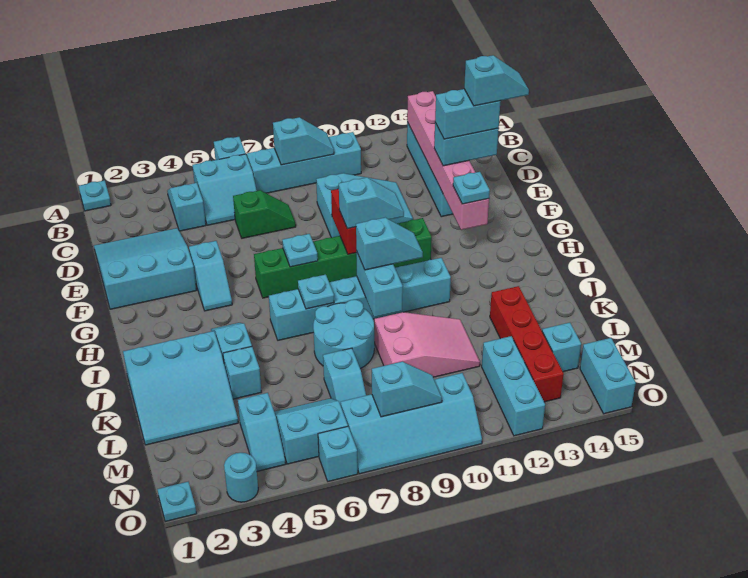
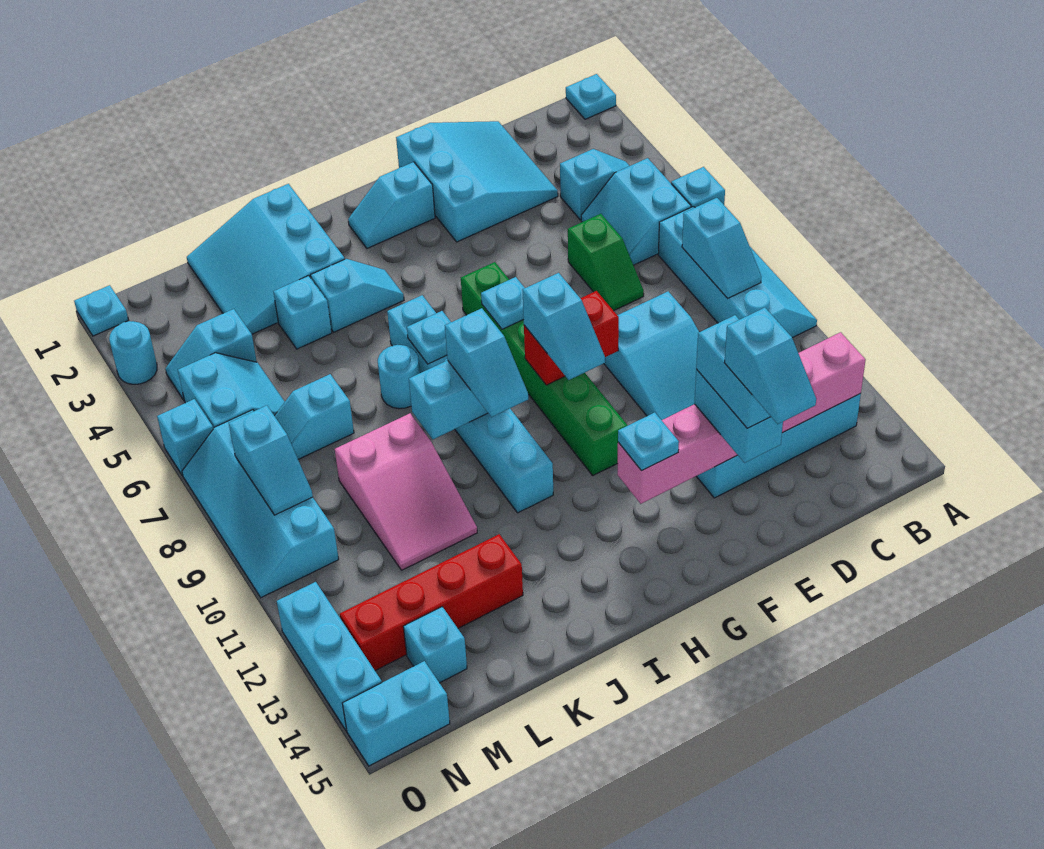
cyan 1x2 slope [189,241,232,311] -> cyan 1x2 slope moved to [348,162,435,248]
cyan 2x2 round brick [313,300,374,369] -> cyan 1x1 round brick [378,345,420,409]
cyan 1x3 brick [482,336,545,436] -> cyan 1x3 brick turned to [277,582,382,731]

